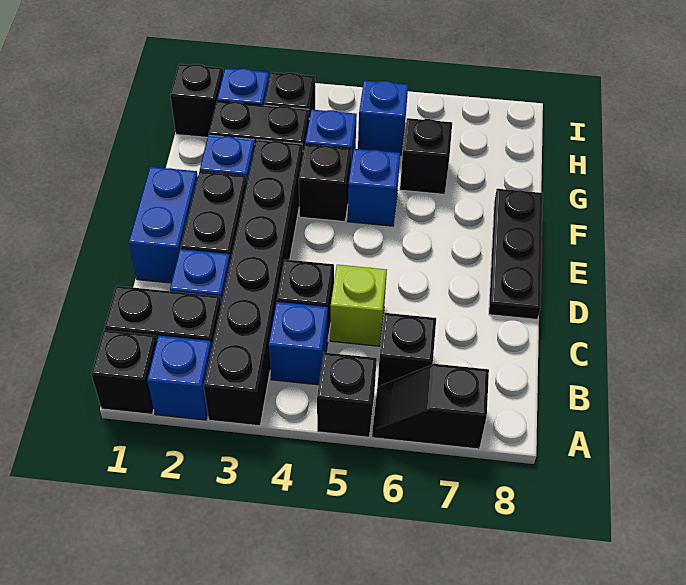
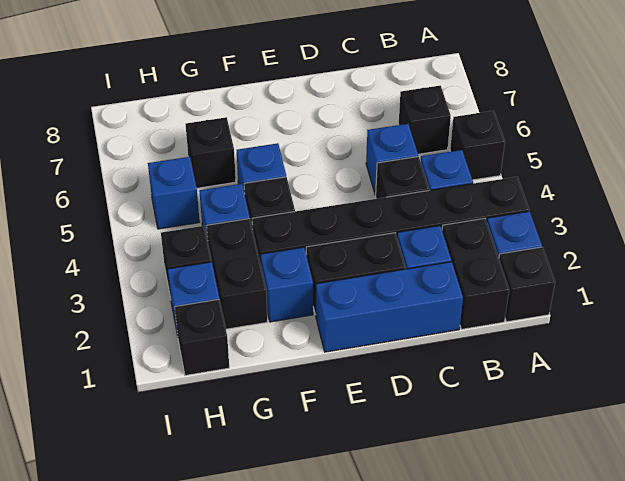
black 1x2 slope [372,364,489,449] -> none
lime 1x1 brick [330,265,387,346] -> blue 1x1 brick [366,124,418,195]
blue 1x2 brick [129,167,198,283] -> blue 1x3 brick [315,262,463,352]
black 1x3 plate [489,189,543,319] -> none

